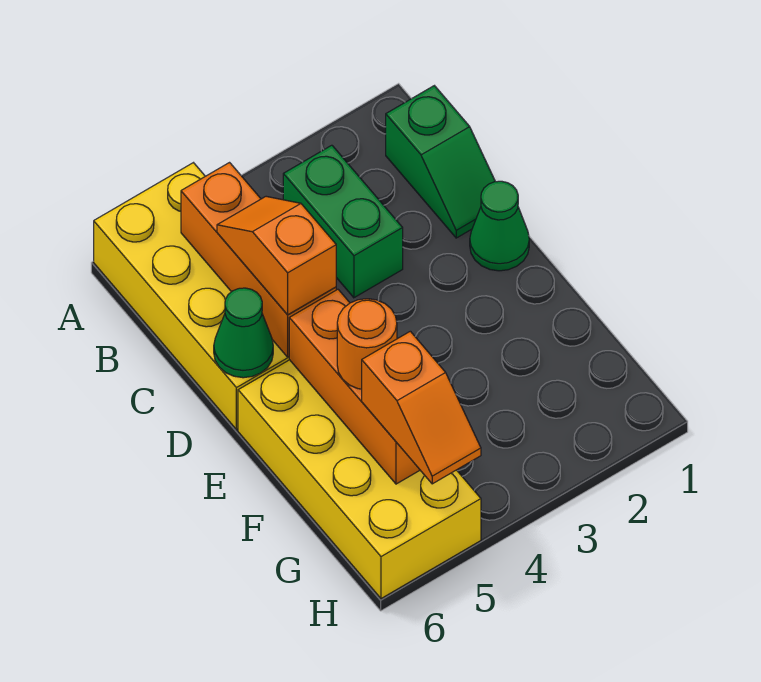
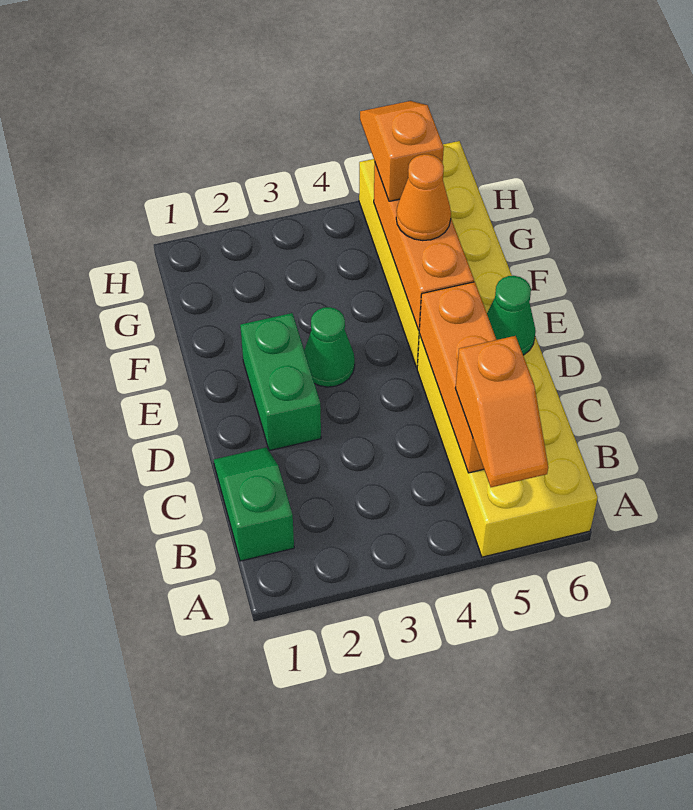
green 1x2 brick [283,145,403,298] -> green 1x2 brick moved to [240,313,321,451]
orange 1x2 slope [217,196,336,315] -> orange 1x2 slope moved to [455,336,548,487]
green 1x1 cone [470,181,529,271] -> green 1x1 cone moved to [304,307,355,387]
orange 1x1 round brick [337,299,397,389] -> orange 1x1 cone [396,154,451,241]

